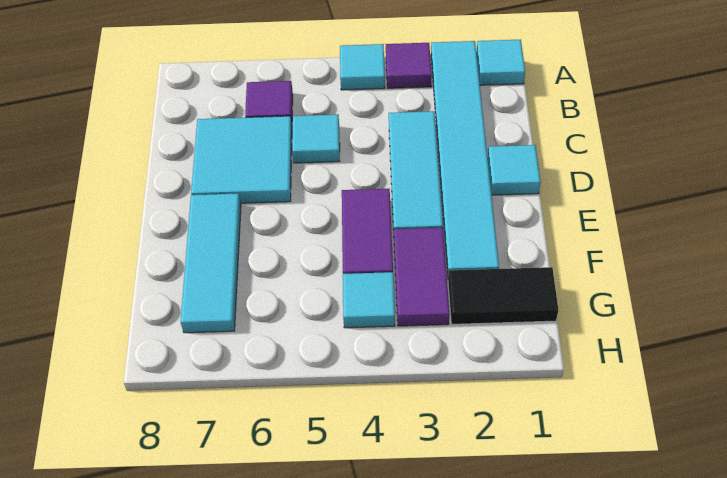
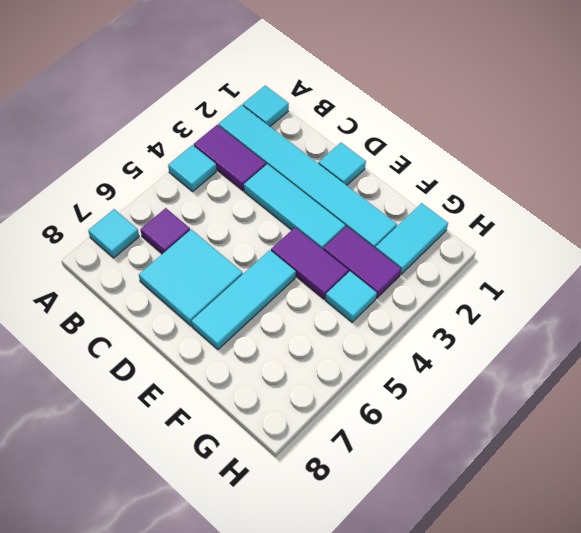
purple 1x1 tile [386,43,432,88] -> purple 1x2 tile [194,125,266,191]
cyan 1x1 tile [292,114,340,163] -> cyan 1x1 tile moved to [88,209,139,258]
cyan 1x3 tile [180,193,241,333] -> cyan 1x3 tile turned to [192,250,296,350]
black 1x2 tile [448,267,558,324] -> cyan 1x2 tile [375,203,448,274]

